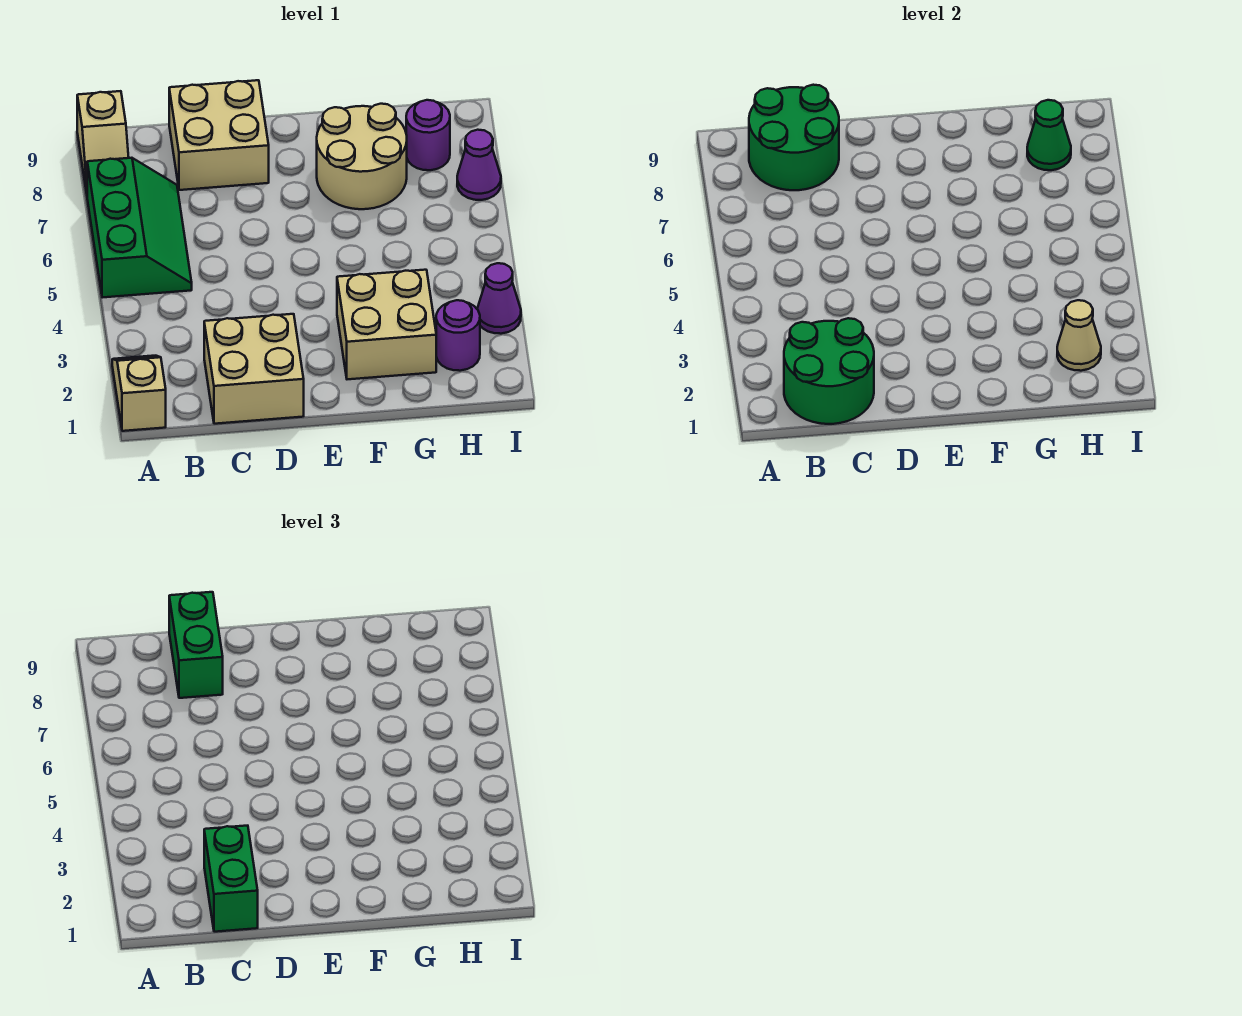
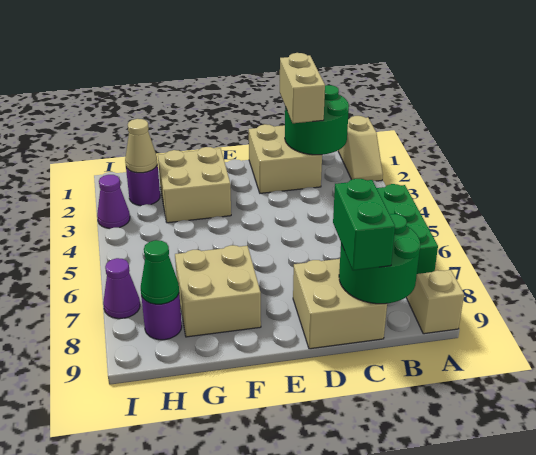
green 1x2 brick [204,826,258,932] -> tan 1x2 brick [280,53,325,123]
tan 2x2 round brick [317,104,407,209] -> tan 2x2 brick [175,245,261,337]

